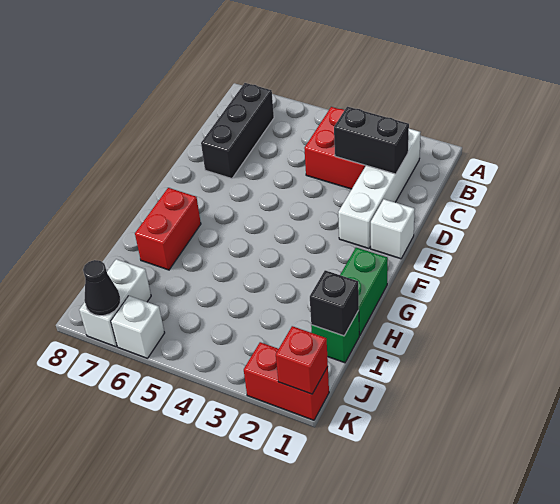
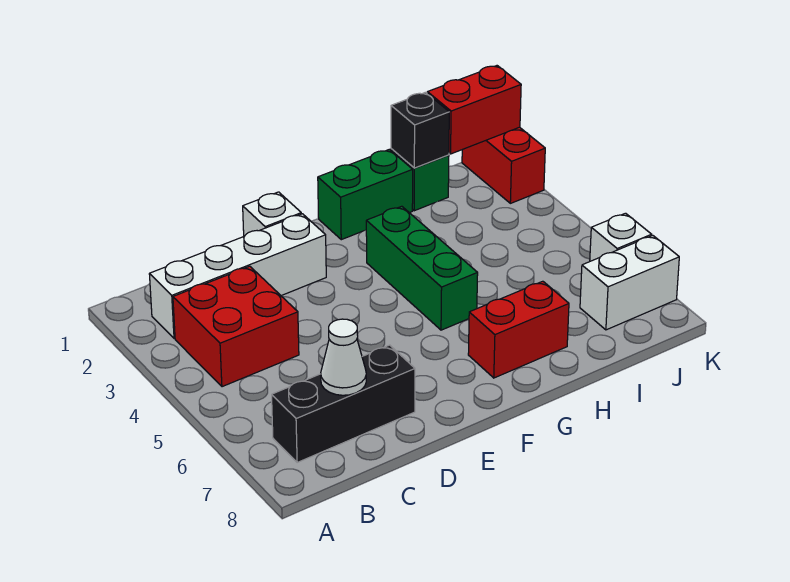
black 1x2 brick [334,107,409,174] -> none
none -> white 1x1 cone [321,319,366,395]
none -> green 1x3 brick [366,206,478,330]
red 1x1 brick [276,326,328,394] -> red 1x2 brick [427,66,521,154]
black 1x1 cone [83,260,121,316] -> none

